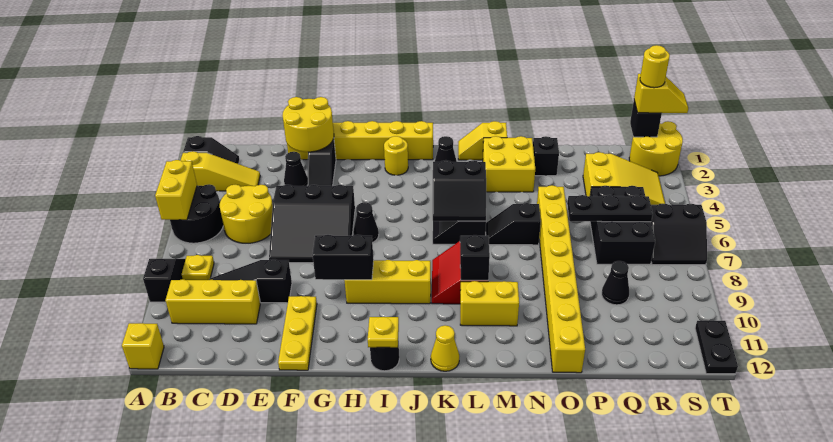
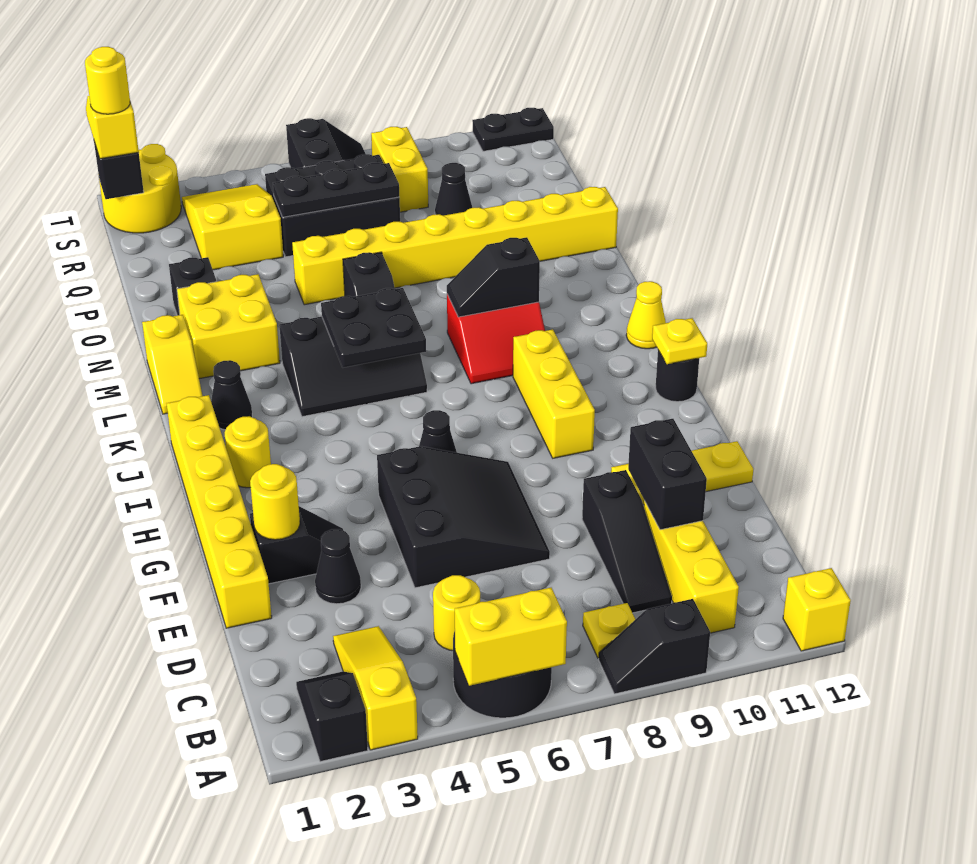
yellow 2x2 round brick [220,185,273,243] -> yellow 1x1 round brick [433,575,480,651]
yellow 2x2 round brick [282,97,334,152] -> yellow 1x1 round brick [250,464,300,540]
black 1x2 brick [312,235,374,280] -> black 1x2 brick moved to [628,419,707,530]
black 2x2 slope [433,160,486,221] -> black 2x2 plate [321,288,426,368]
yellow 1x2 brick [460,281,519,326] -> yellow 1x2 brick moved to [371,127,428,212]
black 1x3 plate [567,195,653,222] -> black 1x3 plate turned to [273,163,399,217]

